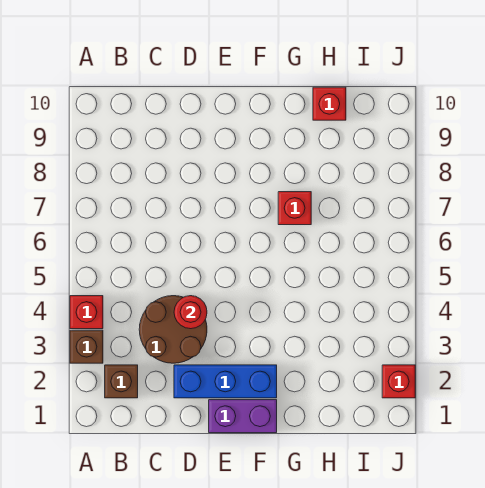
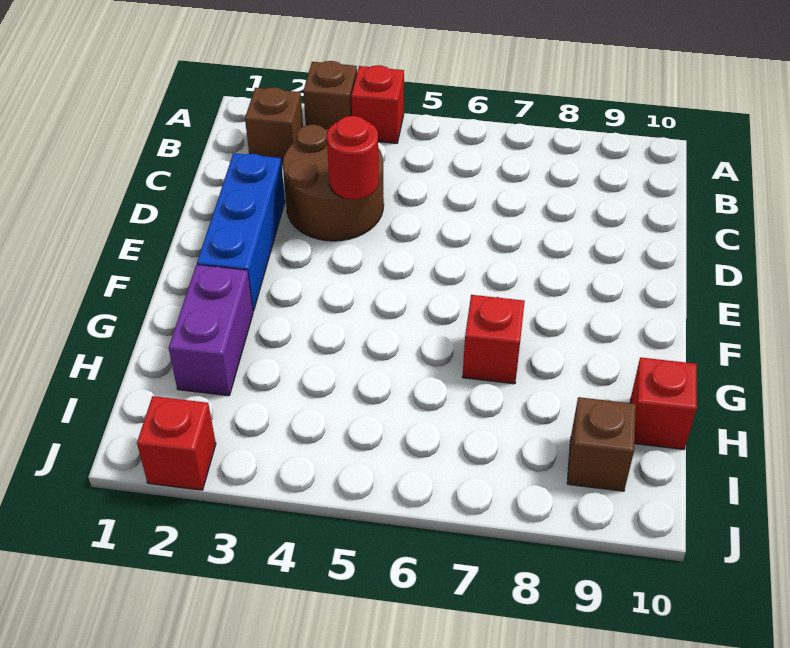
purple 1x2 brick [209,400,277,433] -> purple 1x2 brick moved to [169,265,253,396]
none -> brown 1x1 brick [567,397,636,491]

